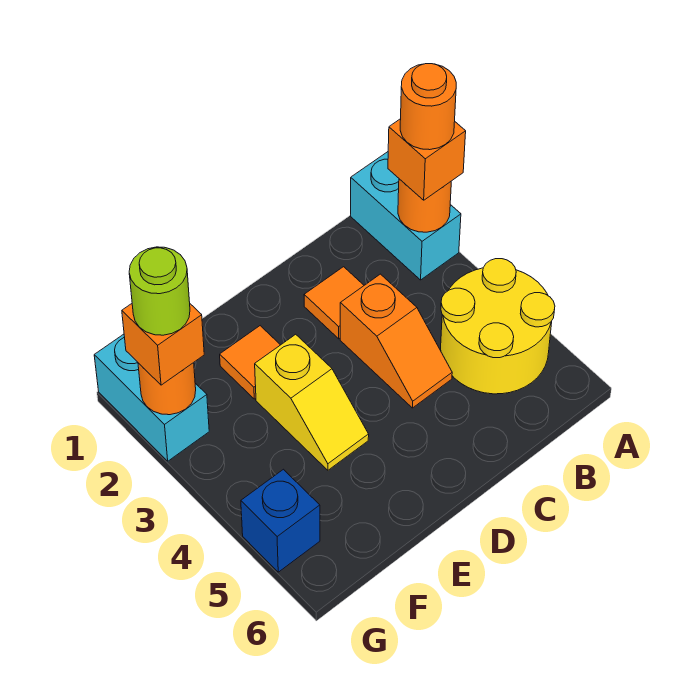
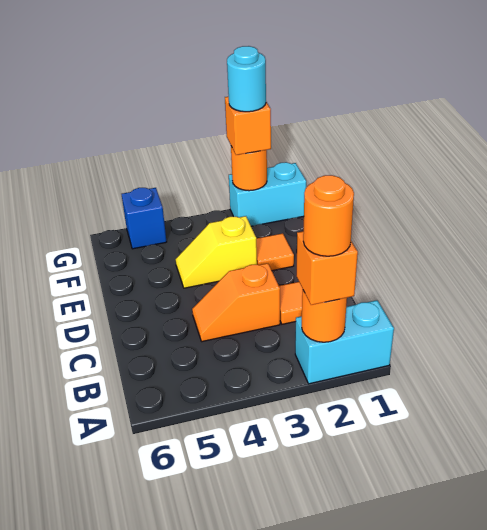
yellow 2x2 round brick [441,259,555,394] -> none
lime 1x1 round brick [129,247,190,335] -> cyan 1x1 round brick [227,46,266,112]

